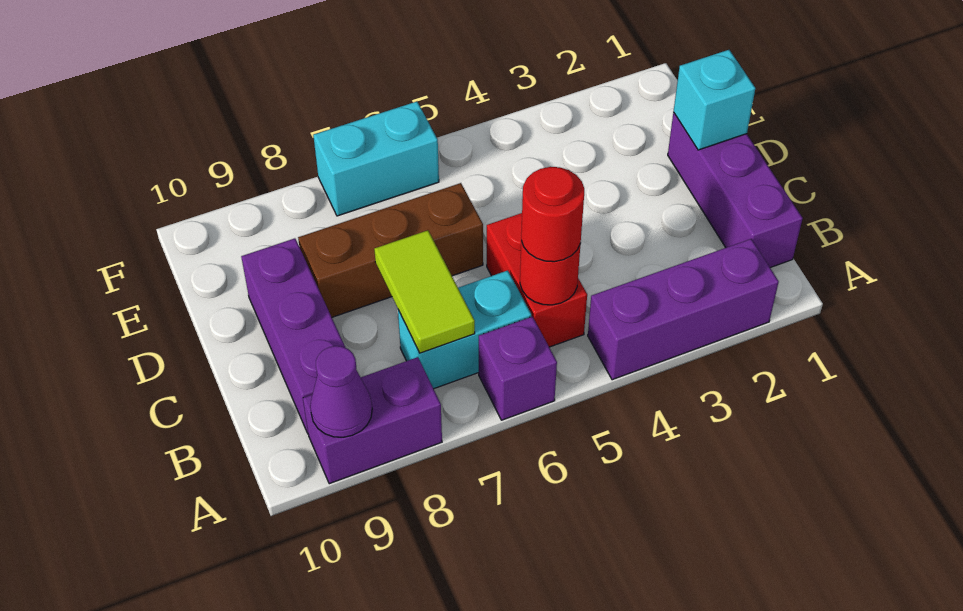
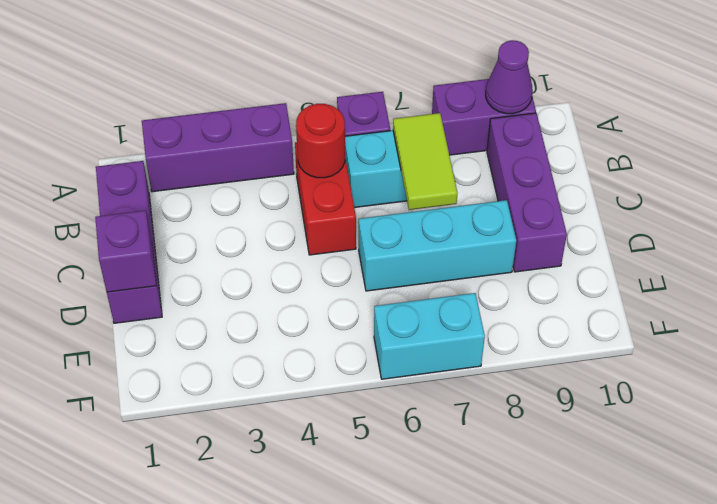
red 1x1 round brick [521,167,584,262] -> none
cyan 1x1 brick [674,50,755,150] -> purple 1x1 brick [95,210,156,292]
brown 1x3 brick [298,183,483,317] -> cyan 1x3 brick [359,200,516,291]

